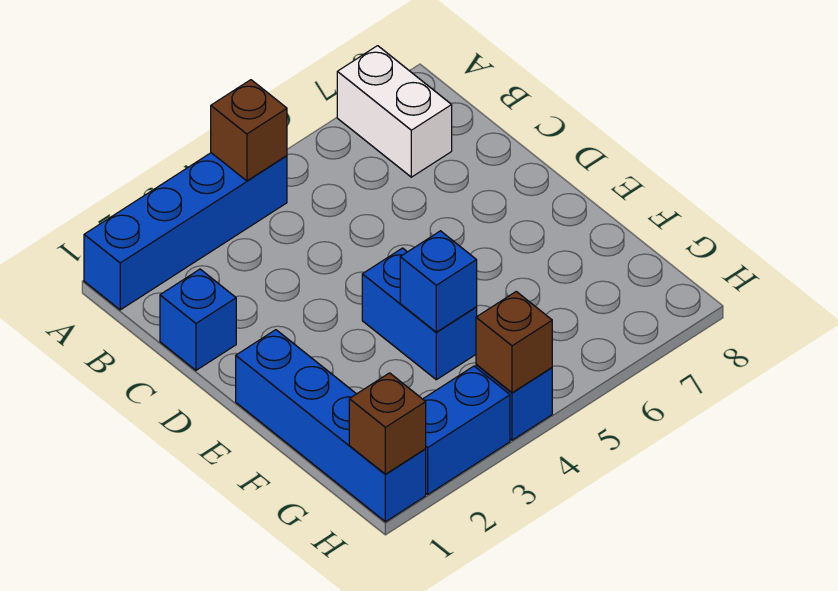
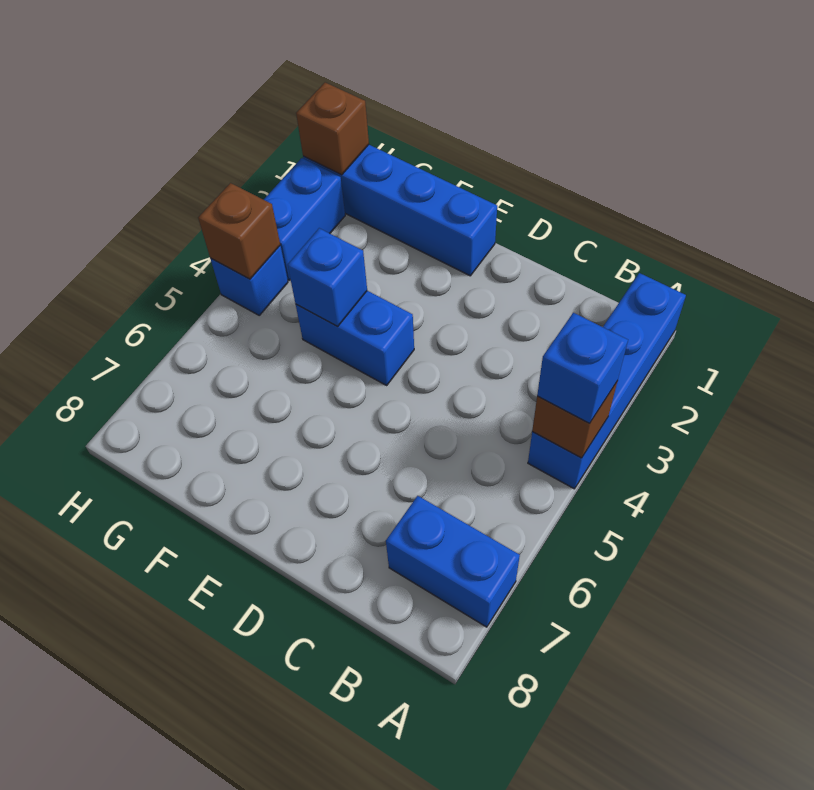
white 1x2 brick [337,46,452,177] -> blue 1x2 brick [386,496,520,627]
blue 1x1 brick [160,269,236,370] -> blue 1x1 brick moved to [537,313,628,424]

